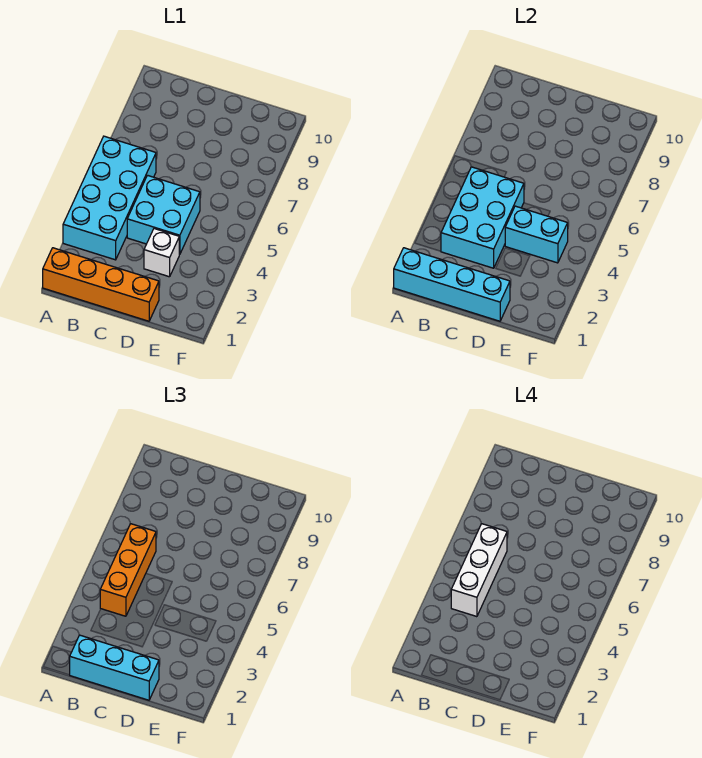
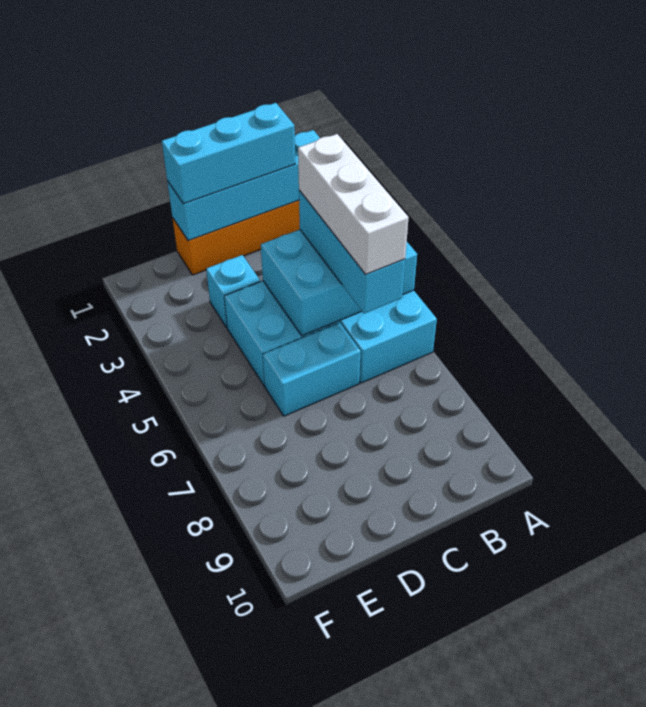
cyan 2x3 brick [441,167,524,268] -> cyan 2x3 brick turned to [261,230,417,336]
orange 1x3 brick [100,524,156,616] -> cyan 1x3 brick [299,190,405,313]
white 1x1 brick [144,229,179,277] -> cyan 1x1 brick [206,255,260,328]
cyan 1x2 brick [505,206,568,263] -> cyan 1x2 brick moved to [263,323,360,416]

